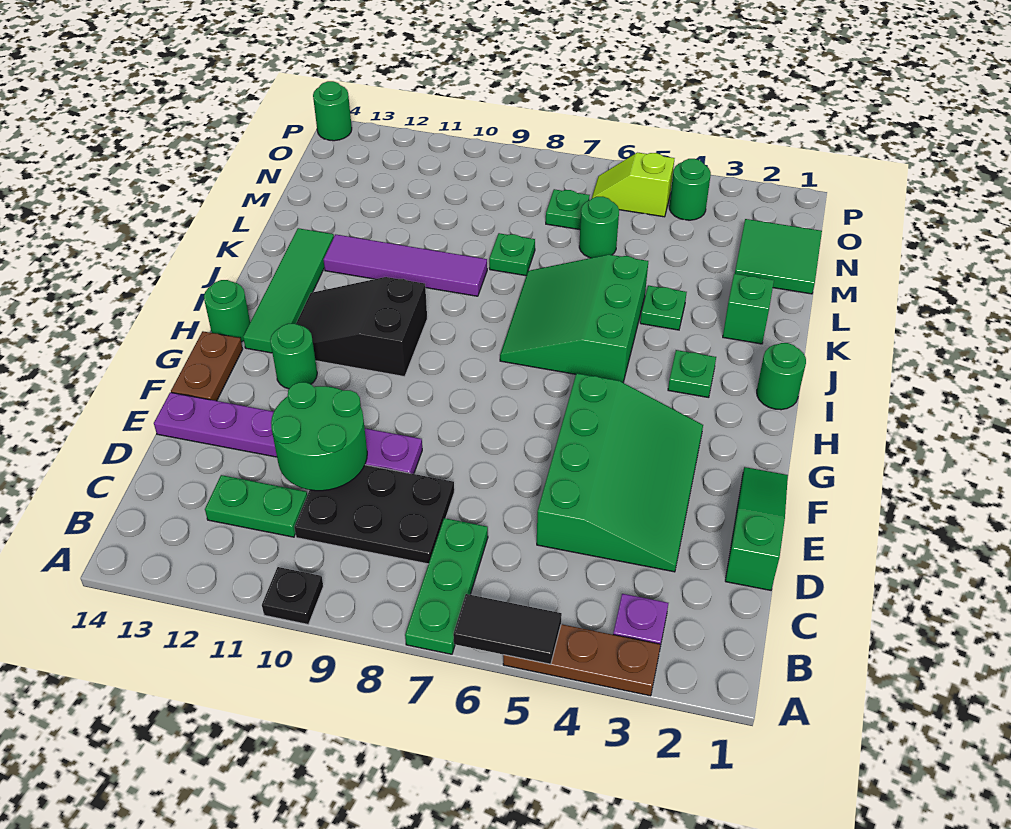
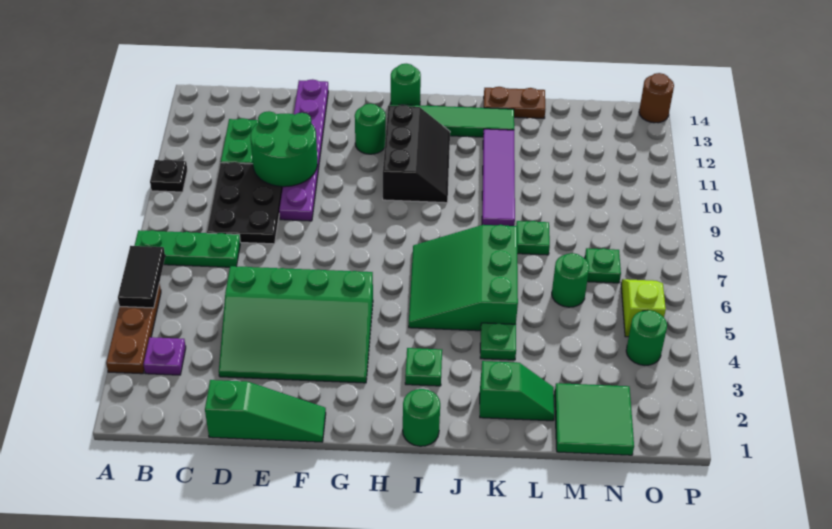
brown 1x2 plate [171,331,243,401] -> brown 1x2 plate moved to [484,87,545,118]
black 2x3 slope [296,277,427,377] -> black 2x3 slope turned to [383,105,450,203]
green 3x3 slope [500,255,648,382] -> green 3x3 slope turned to [409,225,518,331]
green 1x1 round brick [313,81,352,141] -> brown 1x1 round brick [639,73,674,123]

